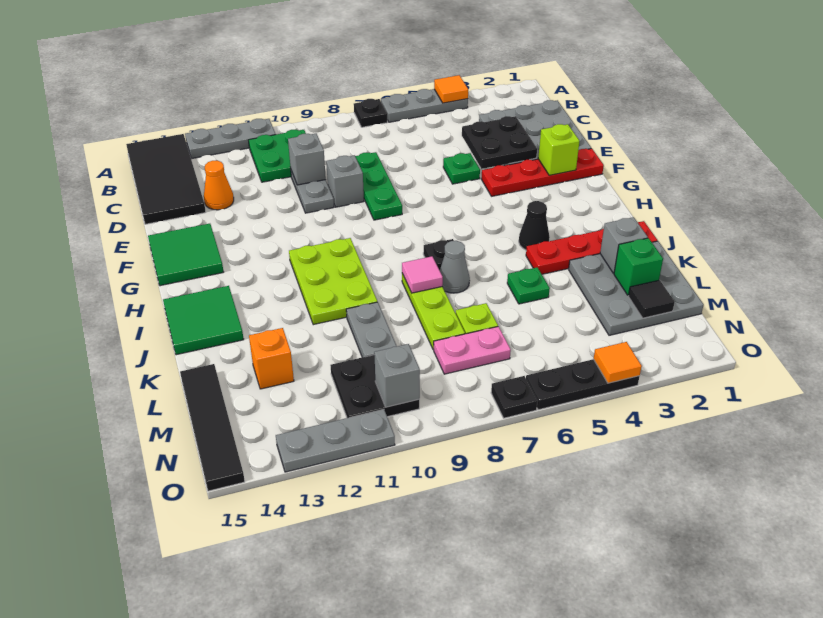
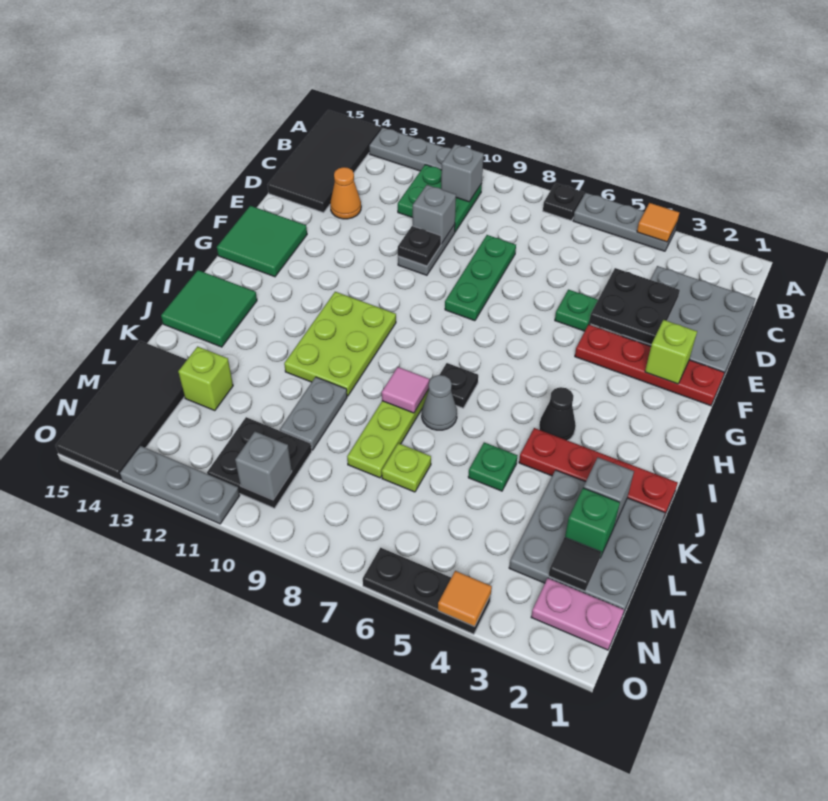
grey 1x1 brick [326,155,364,207] -> grey 1x1 brick moved to [441,144,484,202]
orange 1x1 brick [249,328,294,389] -> lime 1x1 brick [178,346,233,411]
black 1x4 tile [180,364,245,491] -> black 2x4 tile [56,341,187,480]
pink 1x2 plate [434,326,511,374] -> pink 1x2 plate moved to [531,578,624,650]
black 1x1 plate [491,376,538,418] -> black 1x1 plate moved to [398,226,441,266]

